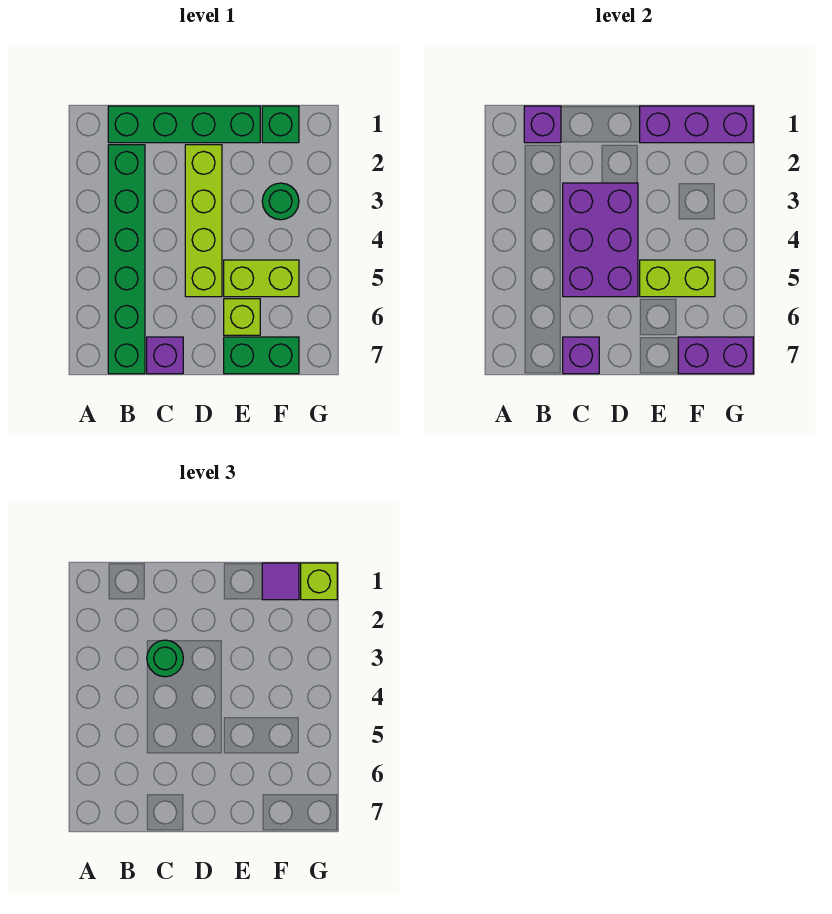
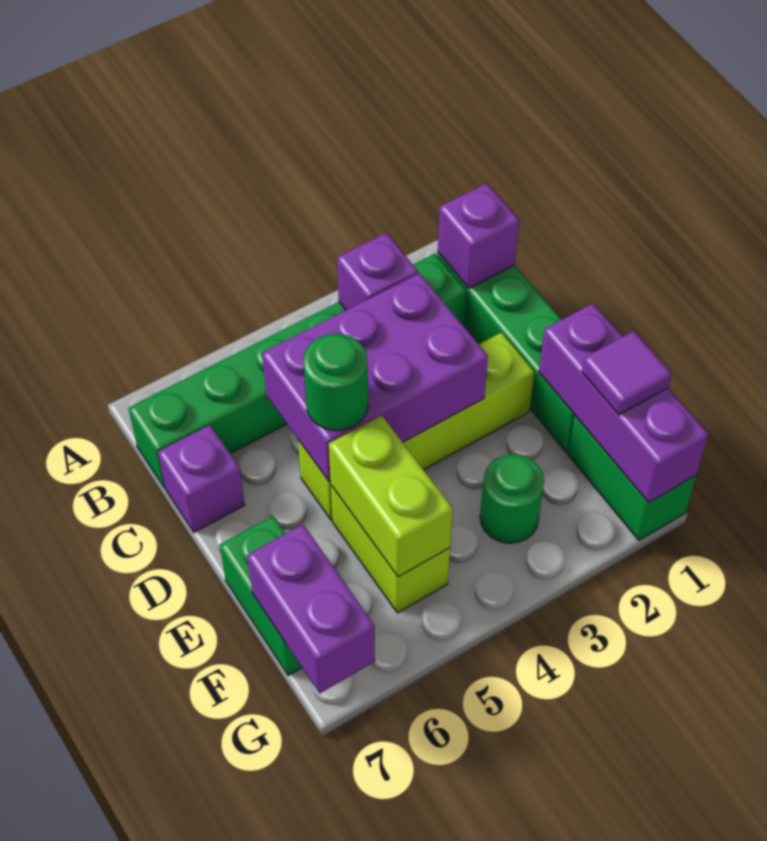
green 1x1 round brick [147,640,183,677] -> green 1x1 round brick moved to [303,334,368,431]
purple 1x1 brick [563,337,599,374] -> purple 1x1 brick moved to [337,233,418,310]
lime 1x1 brick [224,299,260,335] -> none
green 1x1 brick [262,106,299,143] -> green 1x2 brick [568,416,696,540]
lime 1x1 brick [301,563,337,600] -> none

